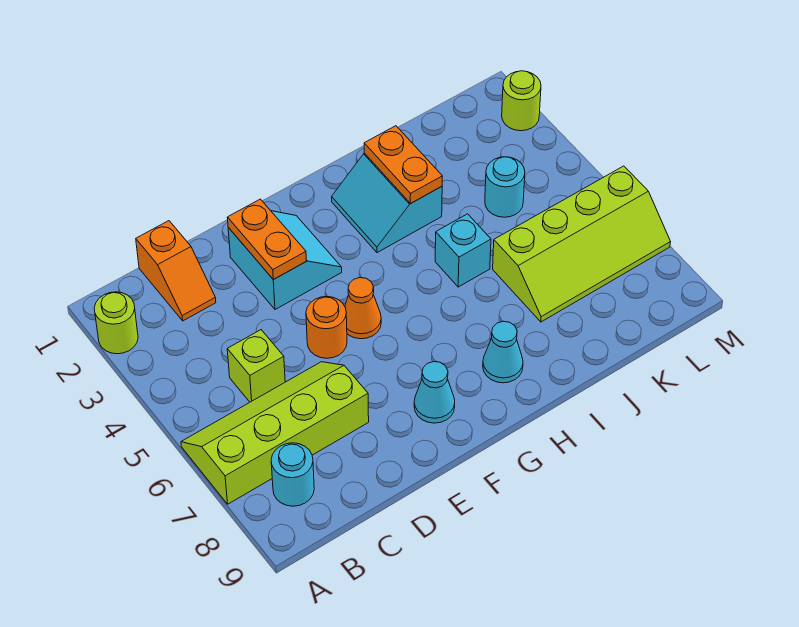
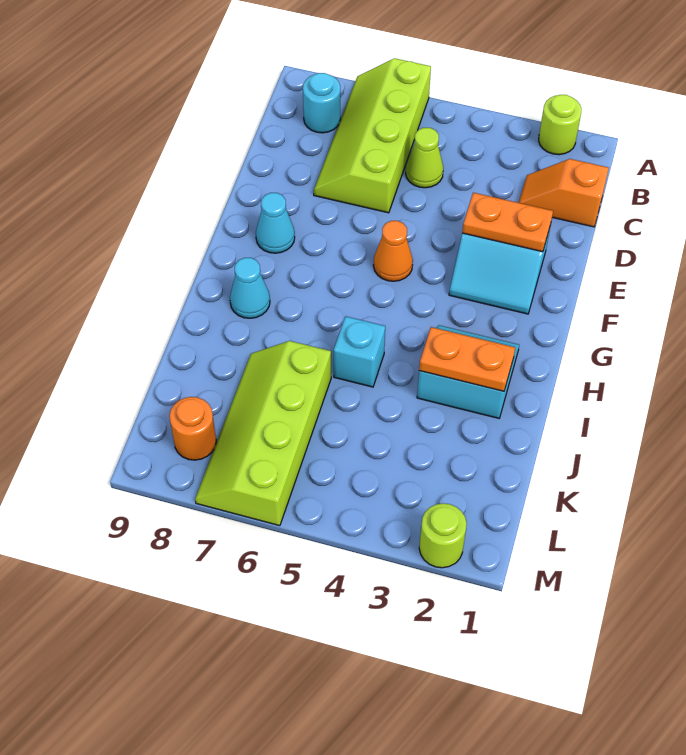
lime 2x4 slope [181,362,369,504] -> lime 2x4 slope turned to [314,58,431,213]
lime 1x1 brick [227,330,285,402] -> lime 1x1 cone [406,128,443,188]
orange 1x1 round brick [306,296,347,358] -> orange 1x1 round brick moved to [169,397,216,460]
cyan 1x1 round brick [485,157,525,217] -> none

